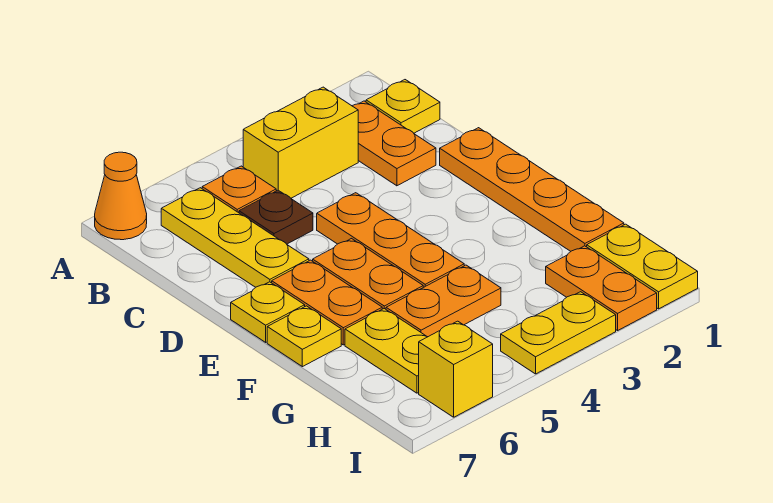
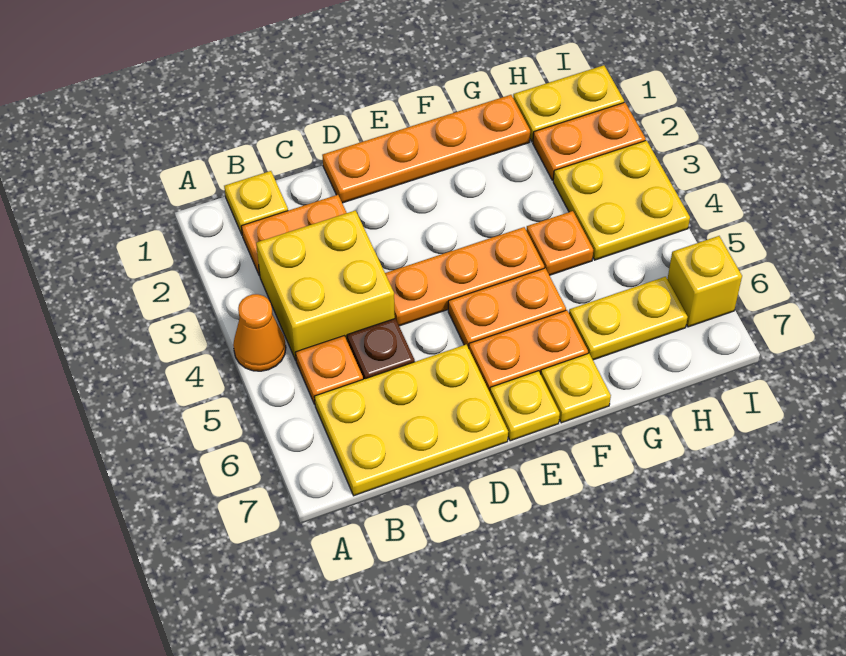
orange 1x1 cone [95,152,147,240] -> orange 1x1 cone moved to [233,294,286,371]
yellow 1x2 brick [243,87,358,198] -> yellow 2x2 brick [256,210,395,360]
yellow 1x3 plate [161,188,309,287] -> yellow 2x3 plate [314,345,508,496]
orange 1x2 plate [386,265,501,337] -> orange 1x1 plate [526,211,593,275]
yellow 1x2 plate [501,292,616,374] -> yellow 2x2 plate [553,140,690,260]

